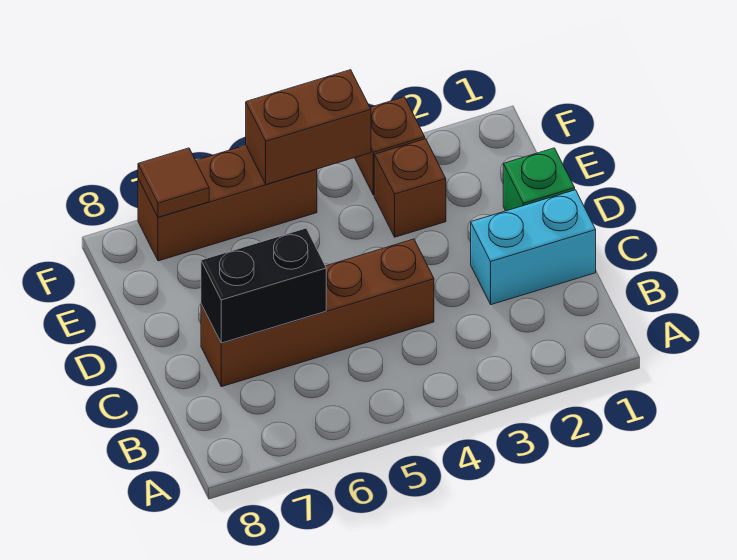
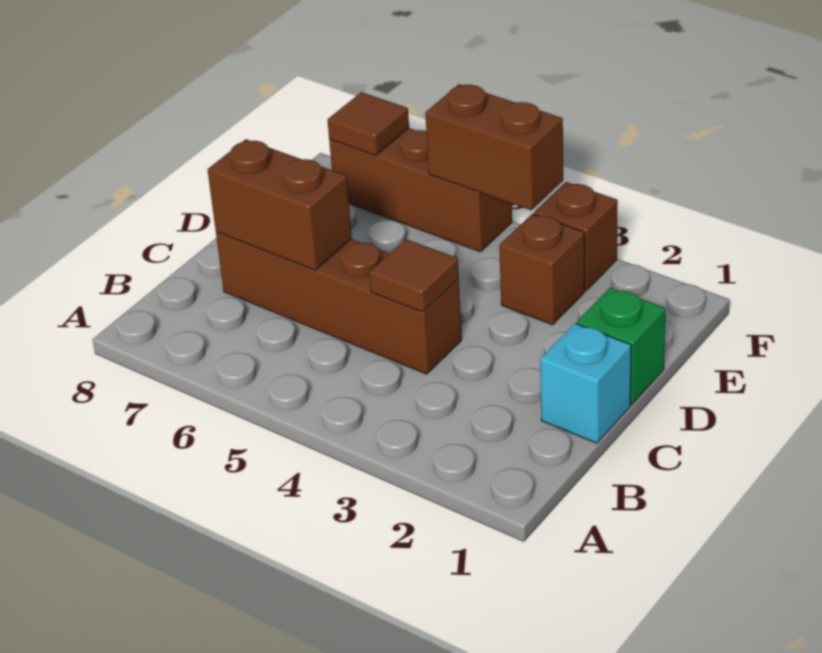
cyan 1x2 brick [471,190,596,305] -> cyan 1x1 brick [540,324,631,443]
none -> brown 1x1 tile [369,239,459,312]
black 1x2 brick [201,228,326,343] -> brown 1x2 brick [207,139,352,270]

